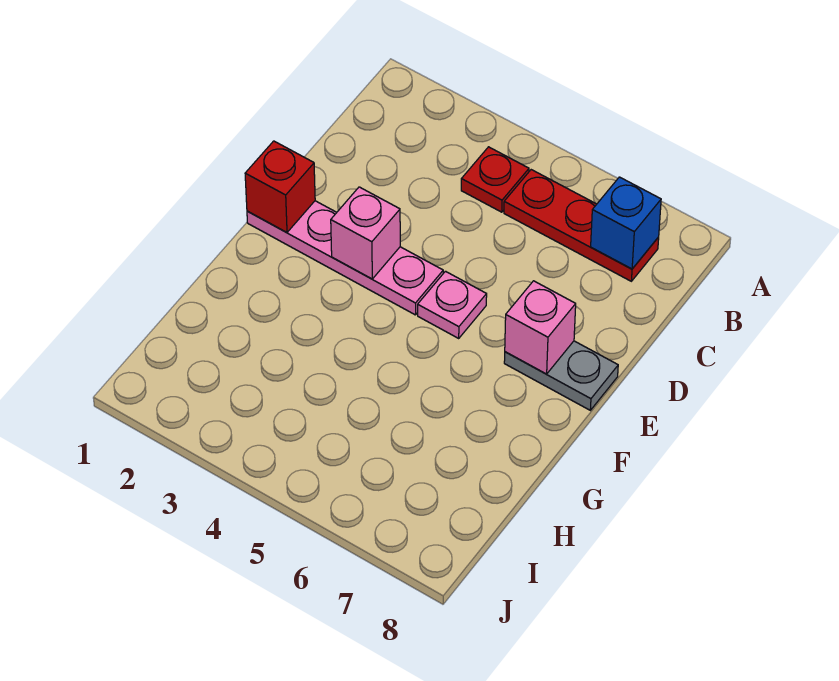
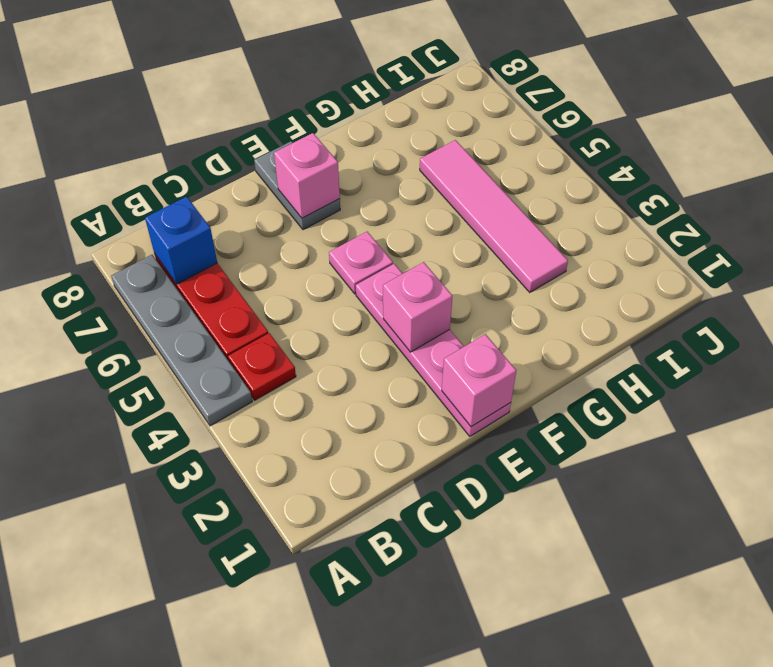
none -> grey 1x4 plate [111,255,252,426]
red 1x1 brick [245,141,315,233] -> pink 1x1 brick [442,334,516,427]
none -> pink 1x4 tile [420,140,568,292]

